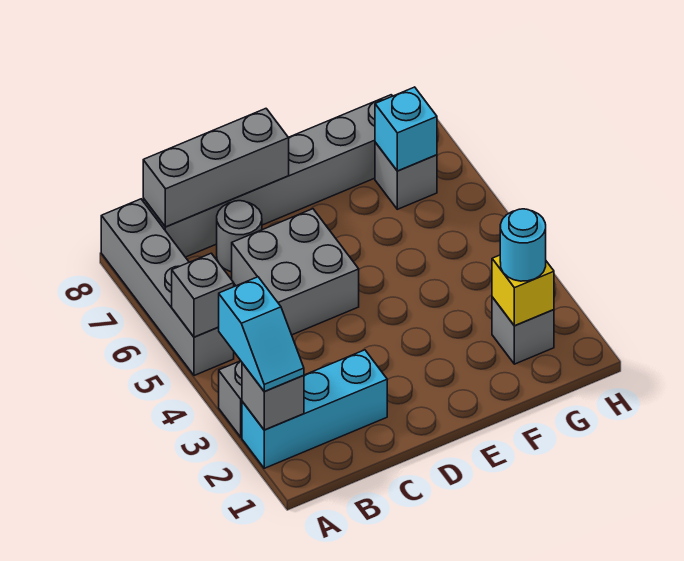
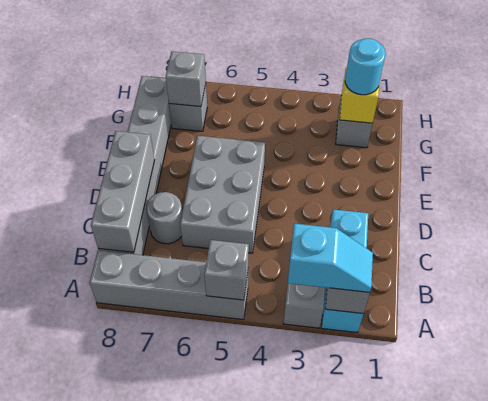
grey 2x2 brick [232,209,359,335] -> grey 2x3 brick [180,136,265,253]
cyan 1x1 brick [375,87,437,171] -> grey 1x1 brick [166,51,206,107]

